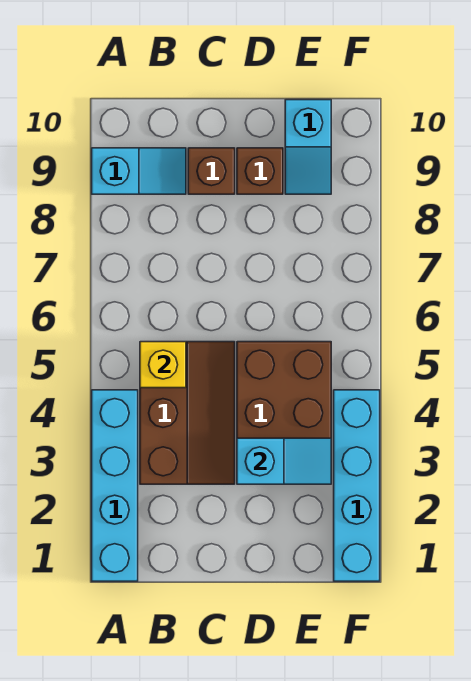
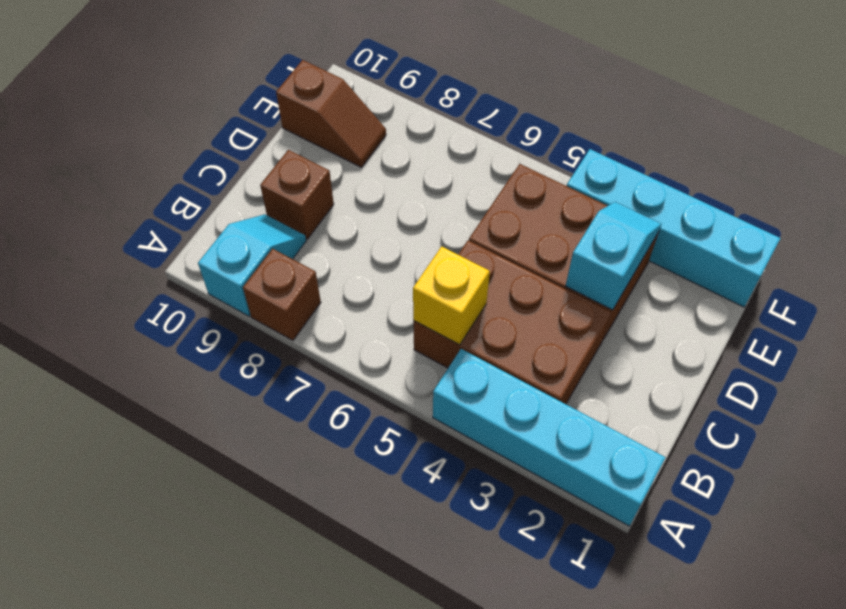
brown 2x3 slope [140,342,235,484] -> brown 2x3 brick [413,240,611,404]
brown 1x1 brick [237,148,283,194] -> brown 1x1 brick moved to [243,249,321,340]
cyan 1x2 slope [285,100,331,194] -> brown 1x2 slope [276,60,386,167]

